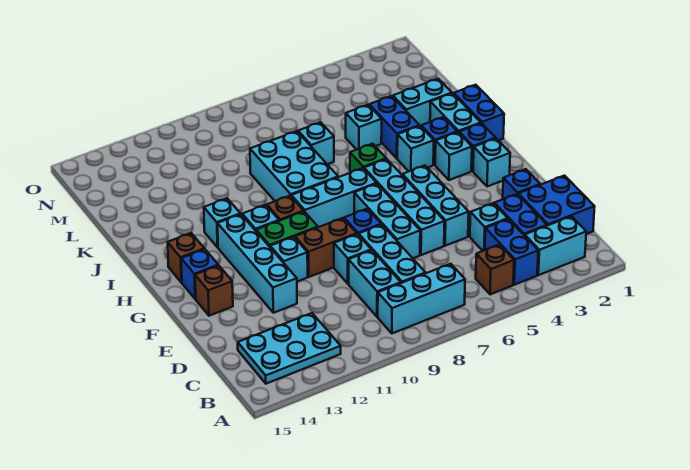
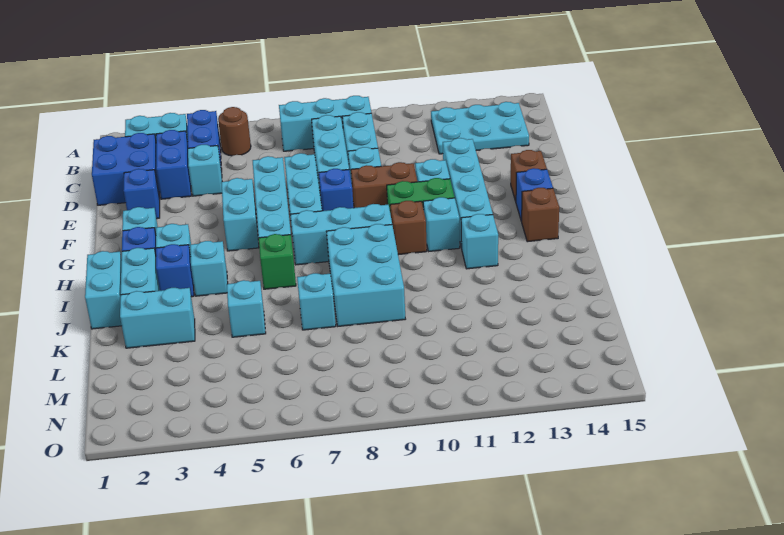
brown 1x1 brick [476,245,514,294] -> brown 1x1 round brick [218,107,251,156]
cyan 1x3 brick [402,166,469,246] -> cyan 1x2 brick [221,178,259,251]
blue 1x2 brick [454,85,504,141] -> cyan 1x2 brick [85,251,122,329]
blue 1x2 brick [369,96,419,158] -> none

